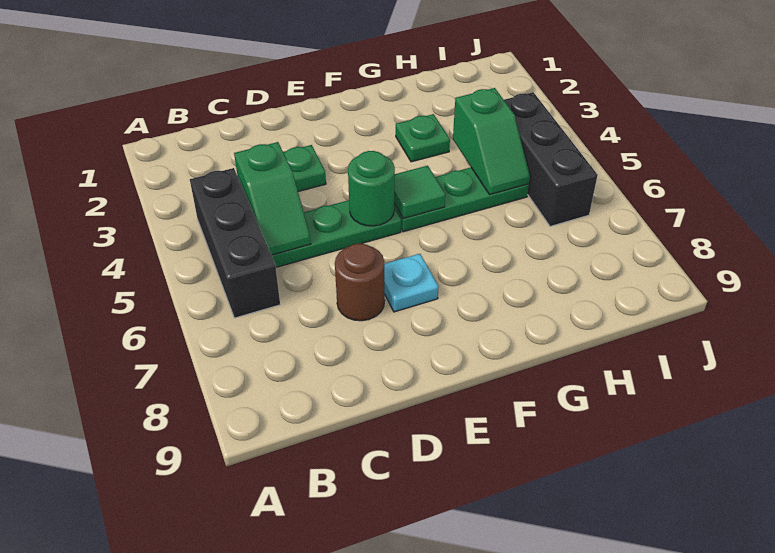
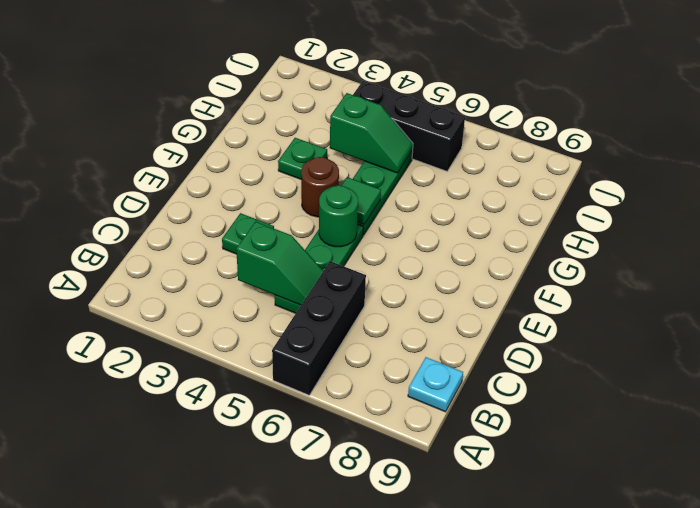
black 1x3 brick [190,168,280,318] -> black 1x3 brick turned to [272,261,366,395]
brown 1x1 round brick [335,244,385,321] -> brown 1x1 round brick moved to [301,157,339,217]
cyan 1x1 plate [384,254,439,312] -> cyan 1x1 plate moved to [408,357,463,412]

